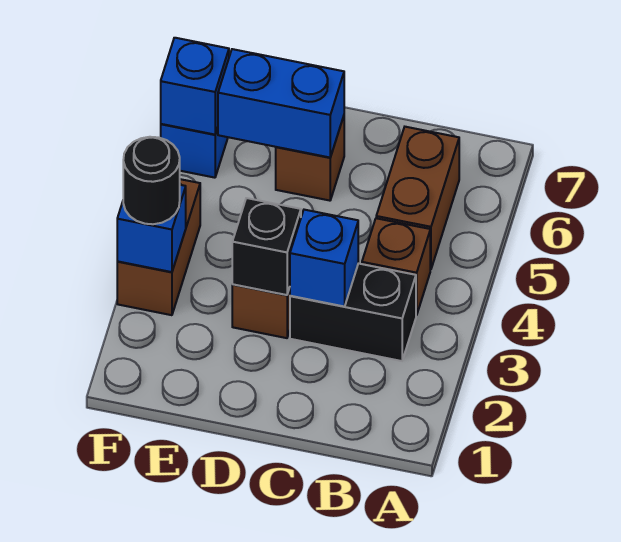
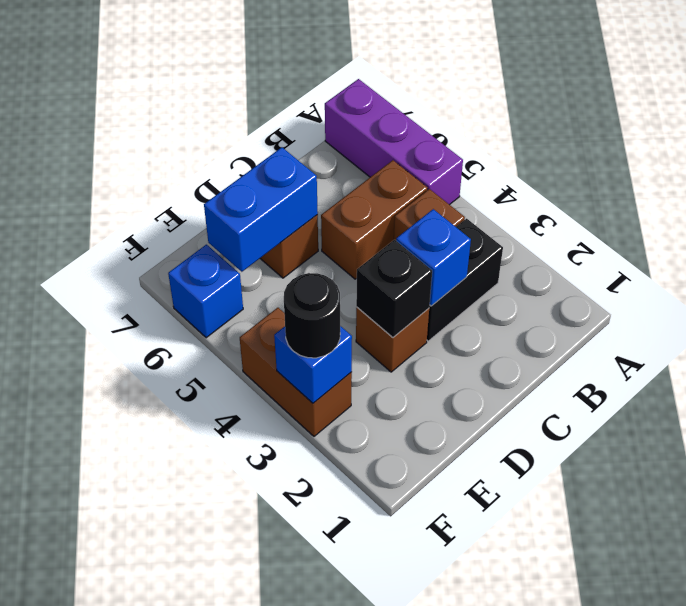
none -> purple 1x3 brick [325,79,463,205]
brown 1x2 brick [376,127,459,269] -> brown 1x2 brick turned to [321,160,428,279]
blue 1x1 brick [161,38,229,135] -> none

